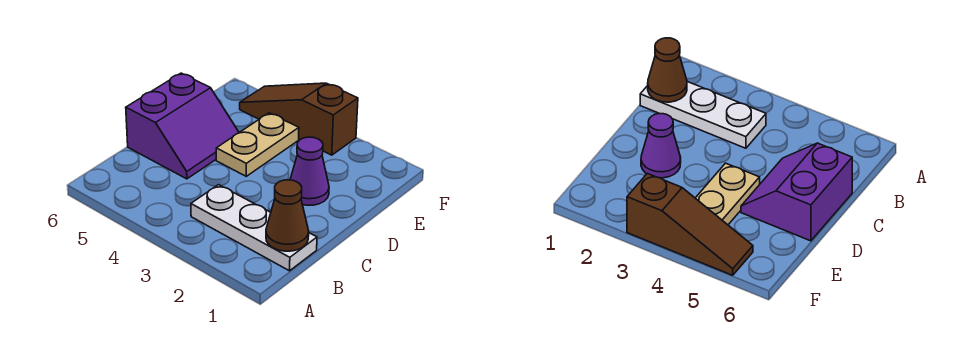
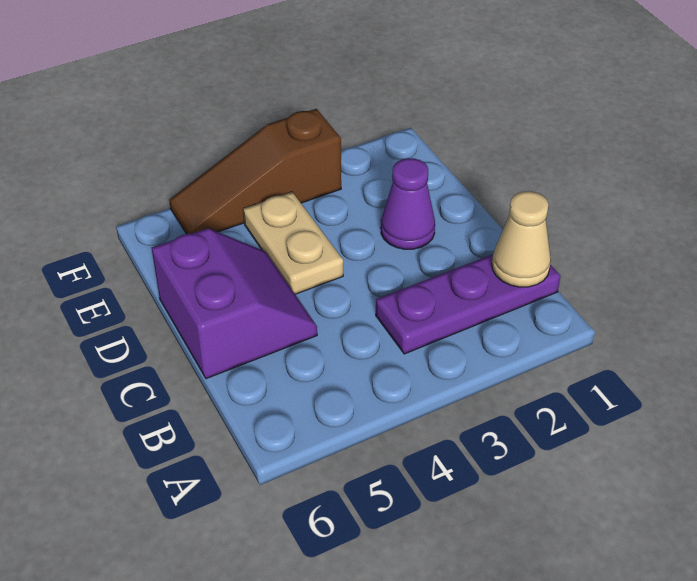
white 1x3 plate [191,185,317,271] -> purple 1x3 plate [376,254,560,354]
brown 1x1 cone [266,180,309,251] -> tan 1x1 cone [492,191,551,287]

